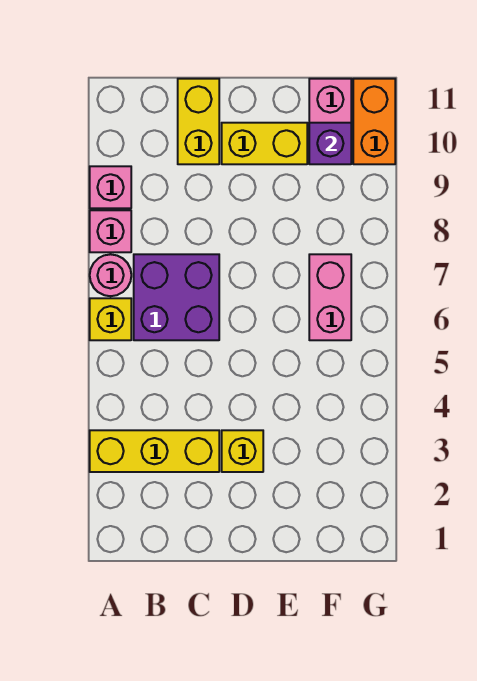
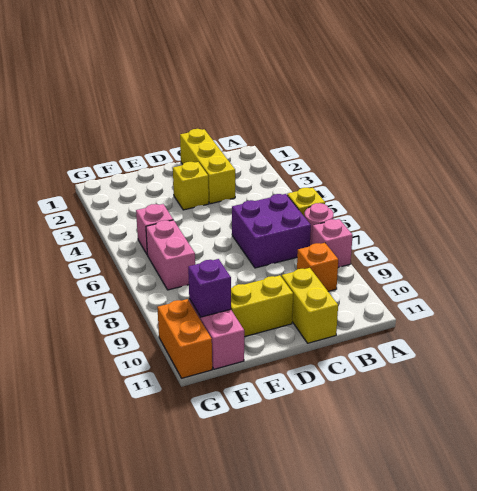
yellow 1x3 brick [90,430,219,472] -> yellow 1x3 brick turned to [180,129,235,204]
pink 1x1 brick [90,166,131,208] -> pink 1x1 brick moved to [136,204,173,255]
none -> orange 1x1 brick [297,243,338,291]

